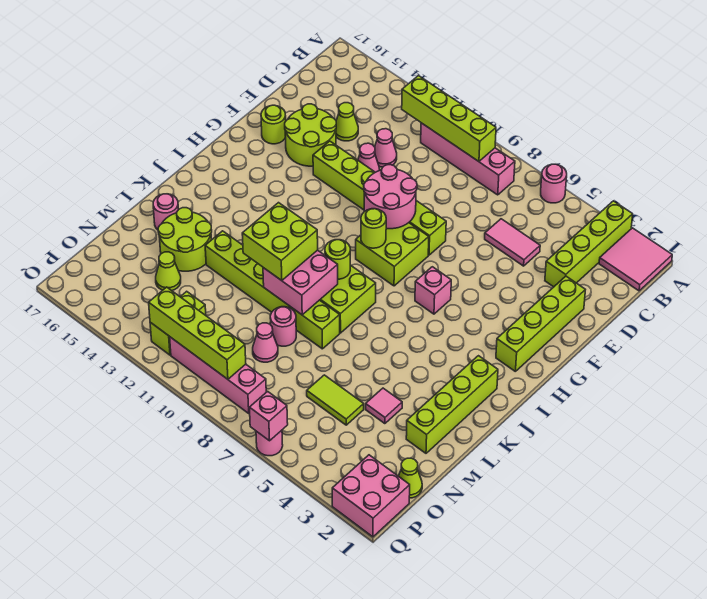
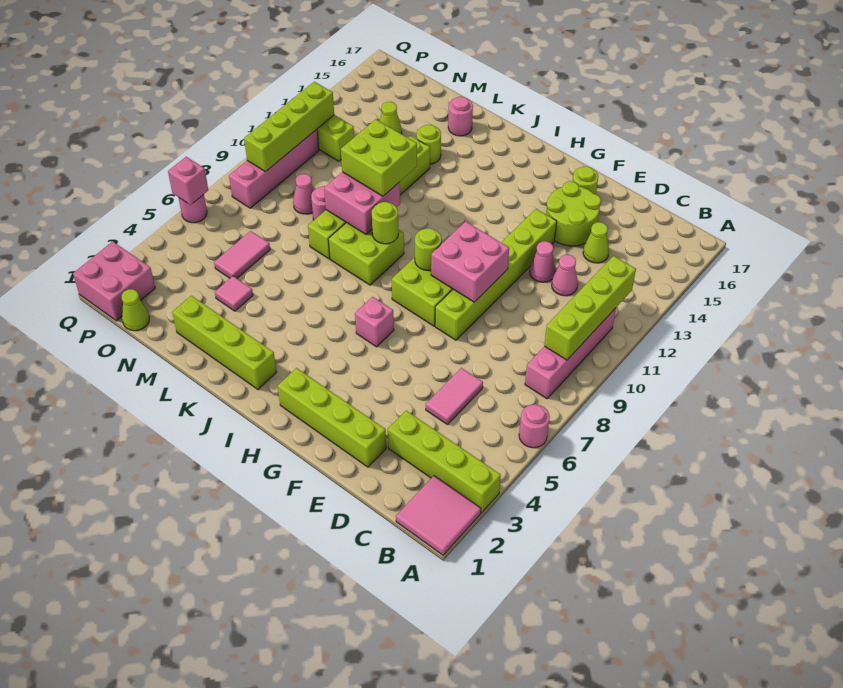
pink 2x2 round brick [364,165,417,229] -> pink 2x2 brick [431,221,509,302]
lime 2x2 round brick [158,208,212,271] -> lime 1x1 round brick [417,125,441,164]
lime 1x2 tile [307,375,364,425] -> pink 1x2 tile [214,231,270,278]

